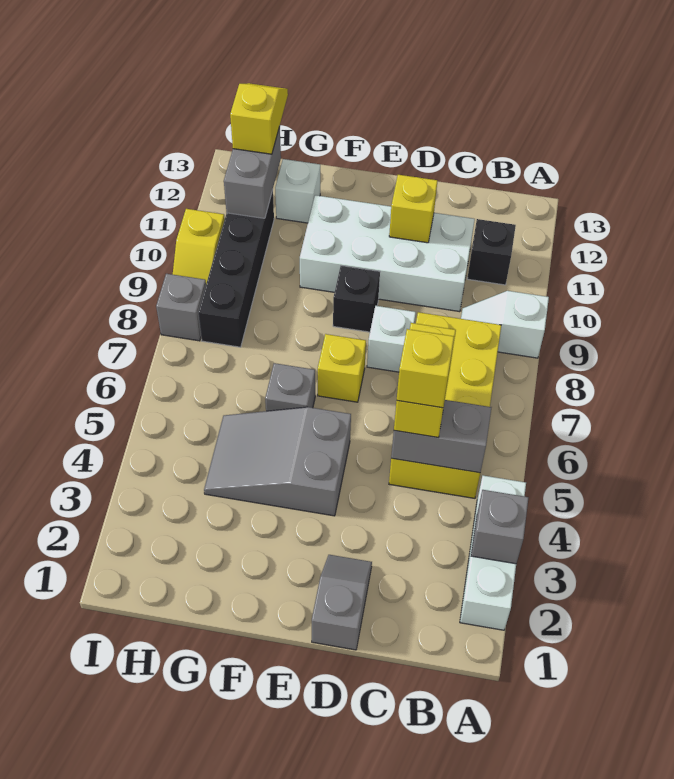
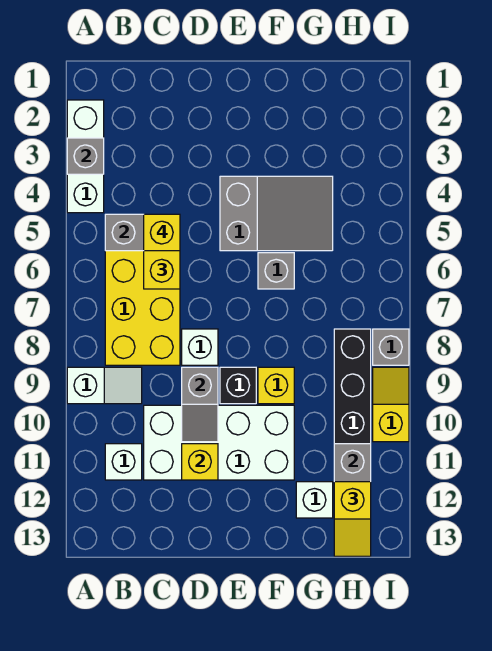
black 1x1 brick [467,219,516,285] -> white 1x1 brick [105,444,142,480]
grey 1x2 slope [312,555,372,650] -> grey 1x2 slope moved to [182,367,218,442]
yellow 1x1 brick [318,334,366,402] -> yellow 1x1 brick moved to [258,367,294,404]

